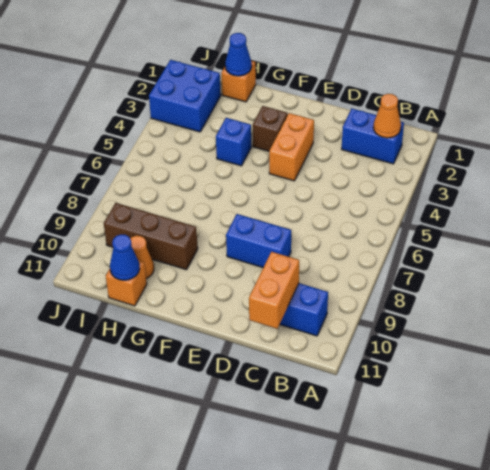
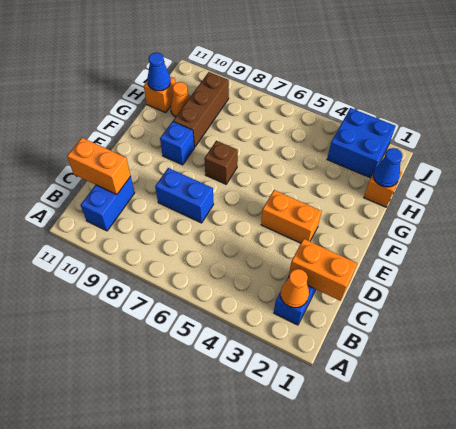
none -> orange 1x2 brick [289,239,357,301]
blue 1x2 brick [226,214,291,268] -> blue 1x2 brick turned to [155,168,214,223]
brown 1x1 brick [253,106,288,151] -> brown 1x1 brick moved to [204,141,238,184]
blue 1x1 brick [216,118,251,166] -> blue 1x1 brick moved to [160,122,194,165]

